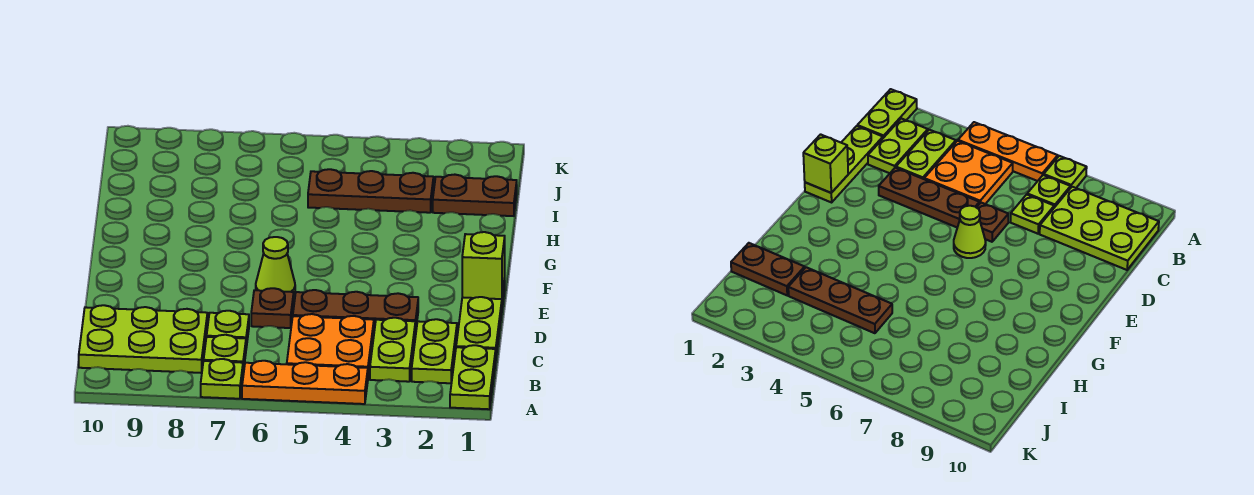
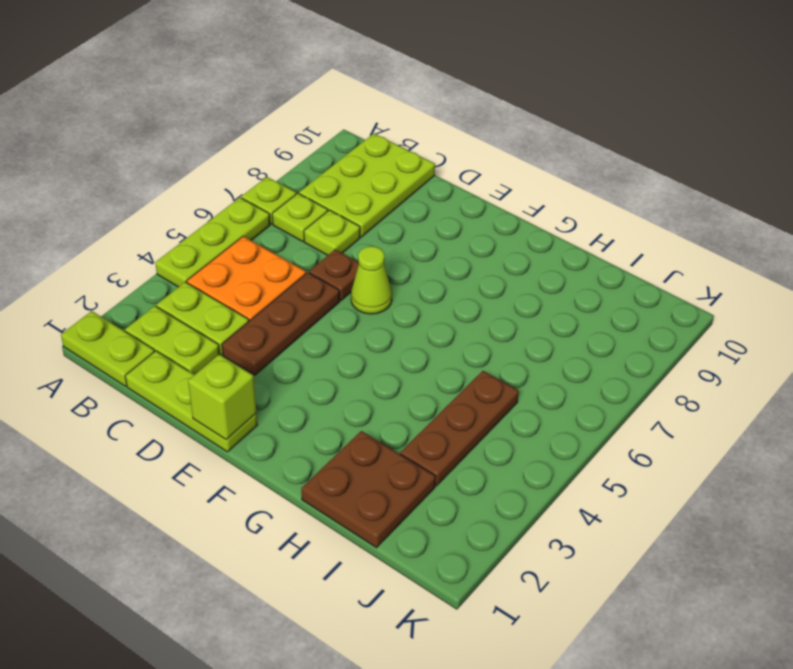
orange 1x3 plate [242,361,368,404] -> lime 1x3 plate [155,198,270,287]
brown 1x2 plate [433,175,517,216] -> brown 2x2 plate [301,431,436,548]

